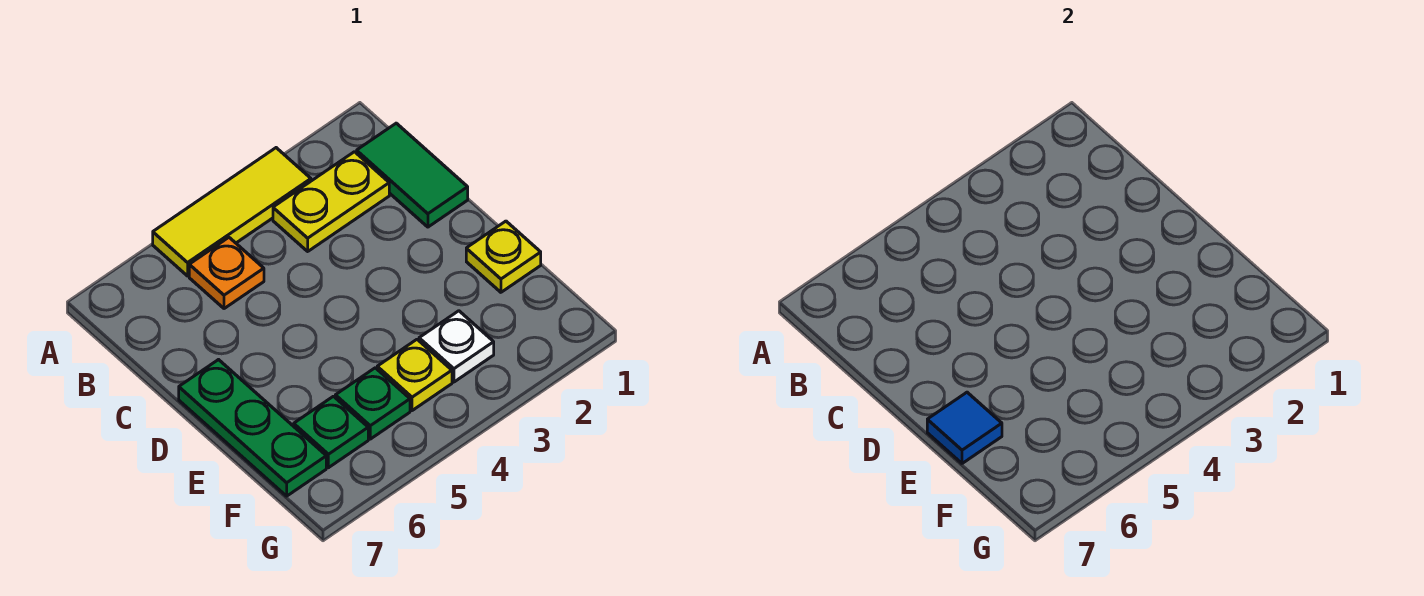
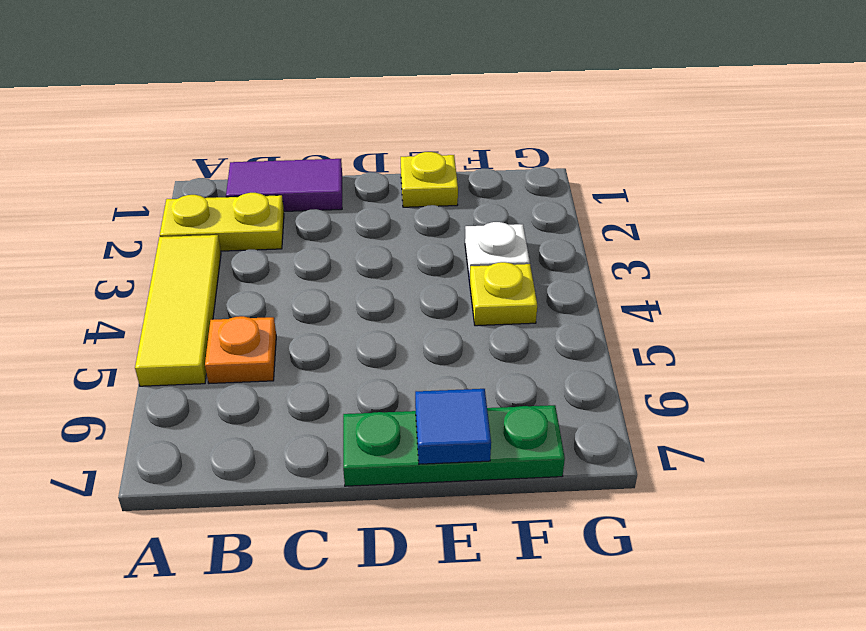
green 1x2 tile [357,123,468,227] -> purple 1x2 tile [226,159,342,211]
yellow 1x2 plate [273,152,389,251] -> yellow 1x2 plate turned to [160,193,284,251]
green 1x1 plate [335,368,410,439] -> none
green 1x1 plate [294,396,368,468] -> none

